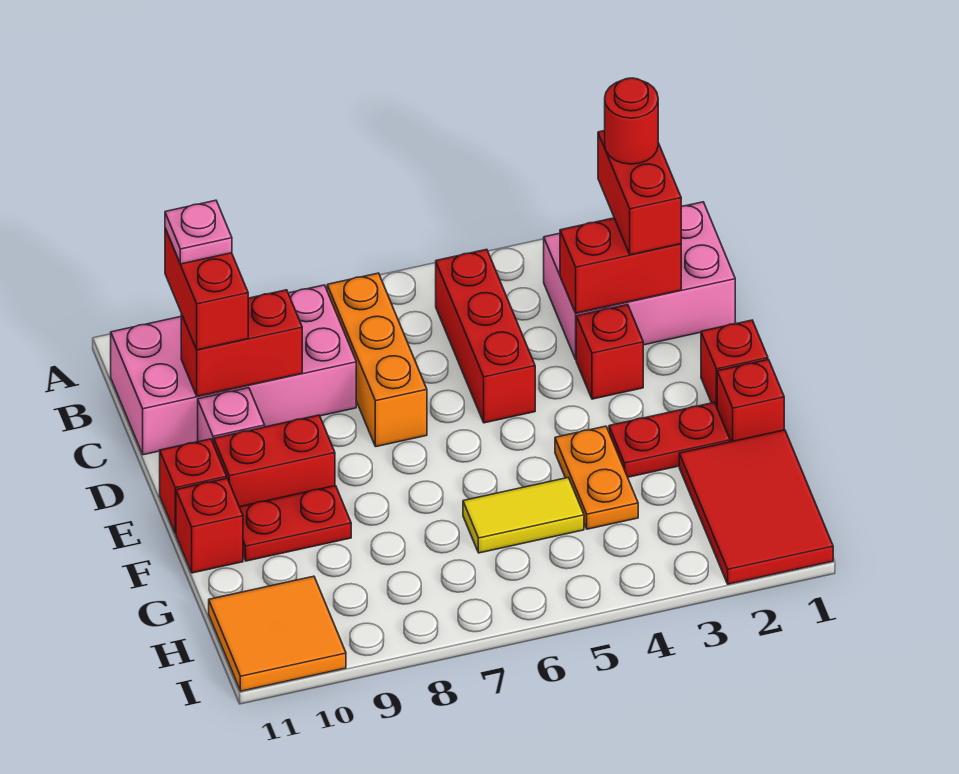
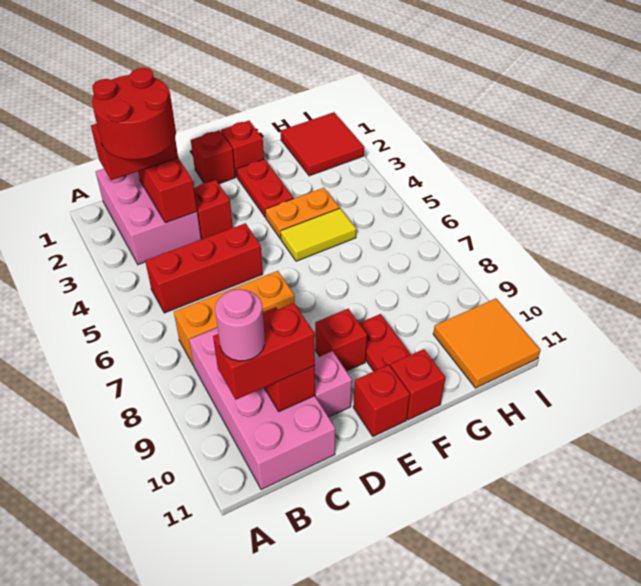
red 1x1 round brick [605,78,658,164] -> red 2x2 round brick [92,68,176,160]
pink 1x1 plate [165,200,232,264] -> pink 1x1 round brick [215,289,265,361]
red 1x2 brick [214,415,335,507] -> red 1x1 brick [315,309,367,371]
red 2x3 tile [679,430,833,584] -> red 2x2 tile [281,112,364,176]
yellow 1x2 tile [463,478,584,553] -> yellow 1x2 tile turned to [281,208,356,261]

